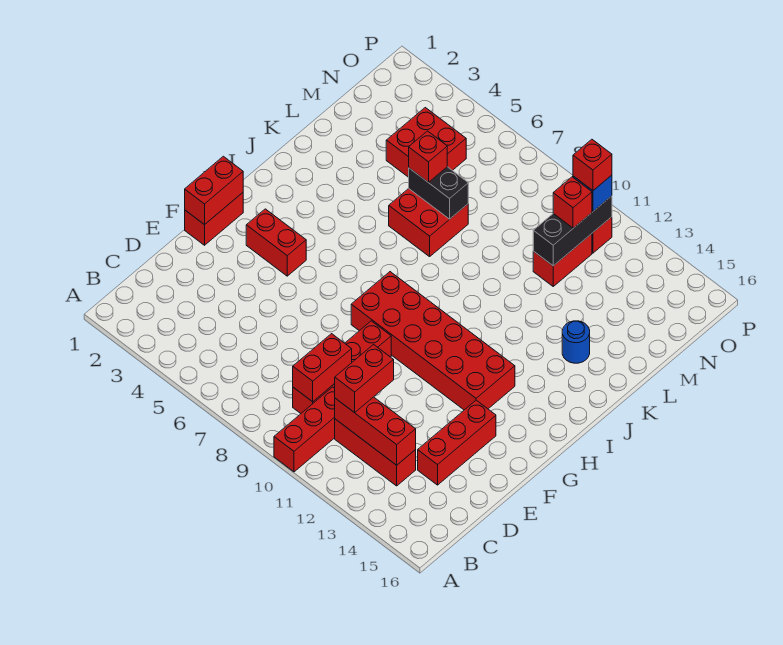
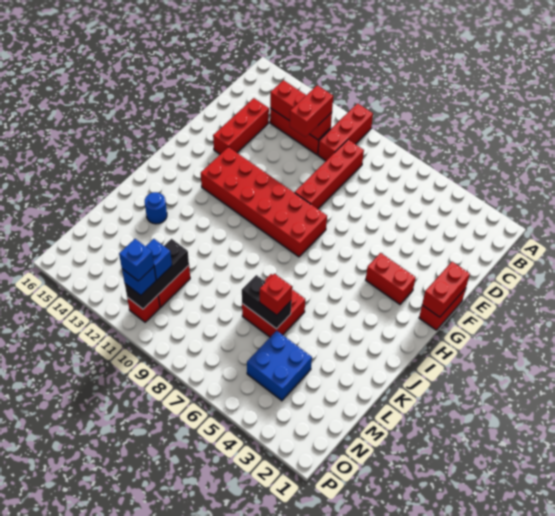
red 1x2 brick [293,334,352,402] -> none
red 2x2 brick [386,108,466,177] -> blue 2x2 brick [247,331,312,401]
red 1x1 brick [553,177,592,228] -> blue 1x1 brick [146,239,172,280]
red 1x1 brick [573,139,612,190] -> blue 1x1 brick [119,239,154,281]

